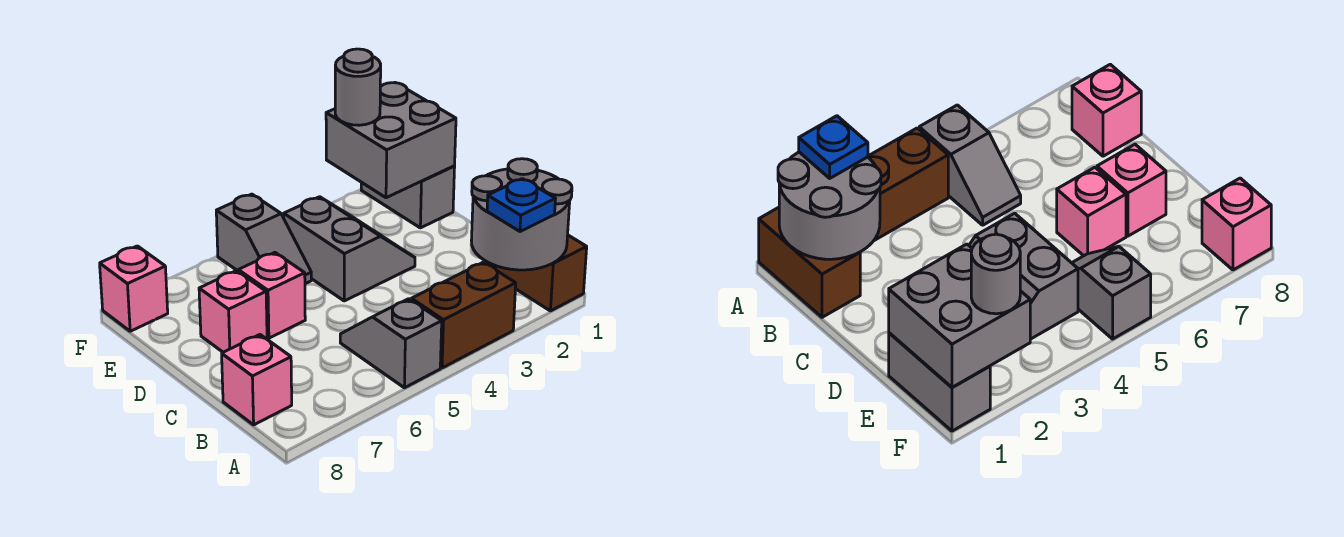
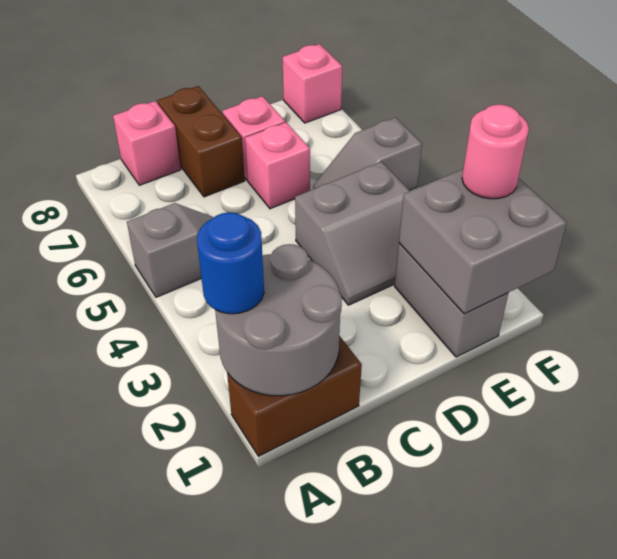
blue 1x1 plate [487,179,556,232] -> blue 1x1 round brick [197,212,264,314]
brown 1x2 brick [411,262,516,368] -> brown 1x2 brick moved to [158,86,245,197]
grey 1x2 brick [361,166,455,228] -> grey 1x2 brick turned to [395,243,508,357]
grey 1x1 round brick [335,49,381,125] -> pink 1x1 round brick [462,104,529,199]

